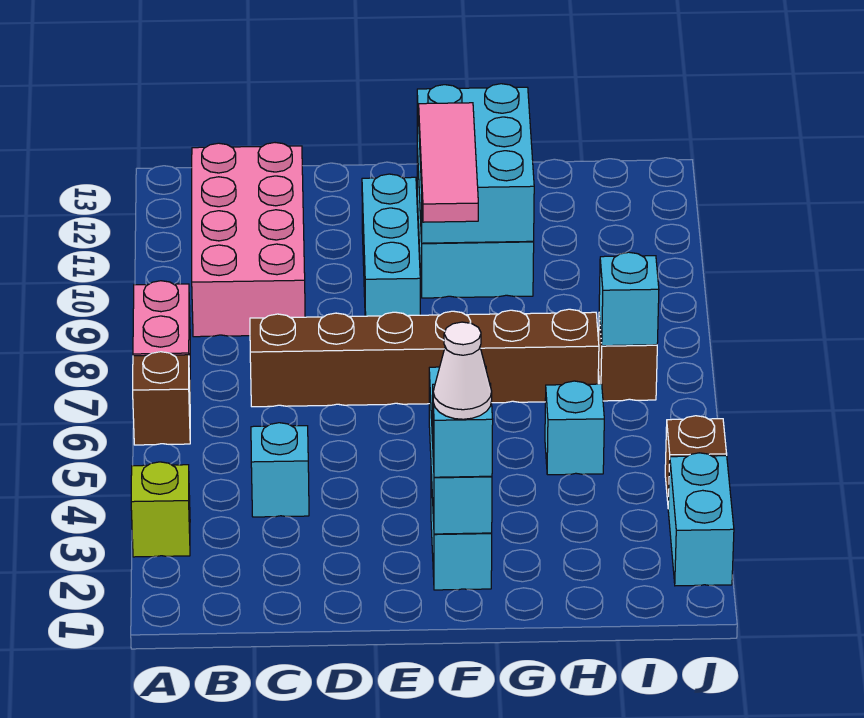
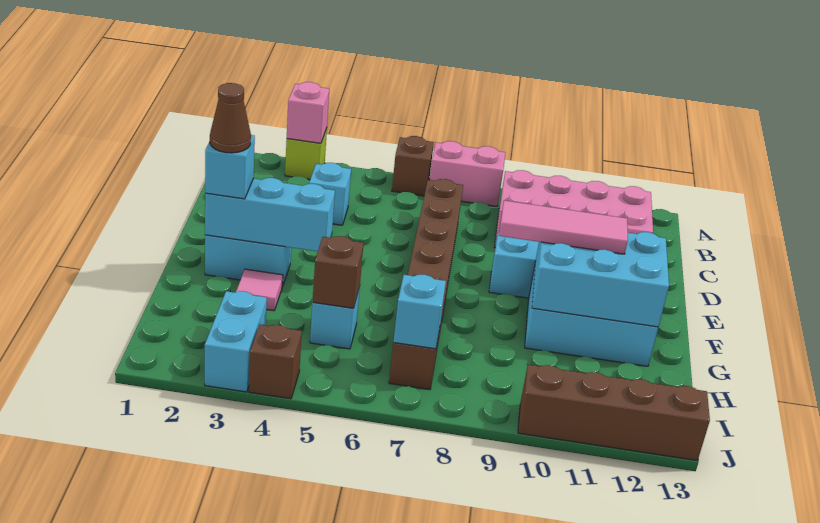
none -> pink 1x1 brick [287,82,329,143]
white 1x1 cone [433,322,492,419] -> brown 1x1 cone [210,83,251,153]
none -> pink 1x1 tile [236,269,283,311]
none -> brown 1x1 brick [313,236,364,308]
cyan 1x2 brick [668,453,734,586] -> cyan 1x2 brick turned to [205,291,267,392]
none -> brown 1x4 brick [518,365,710,461]

